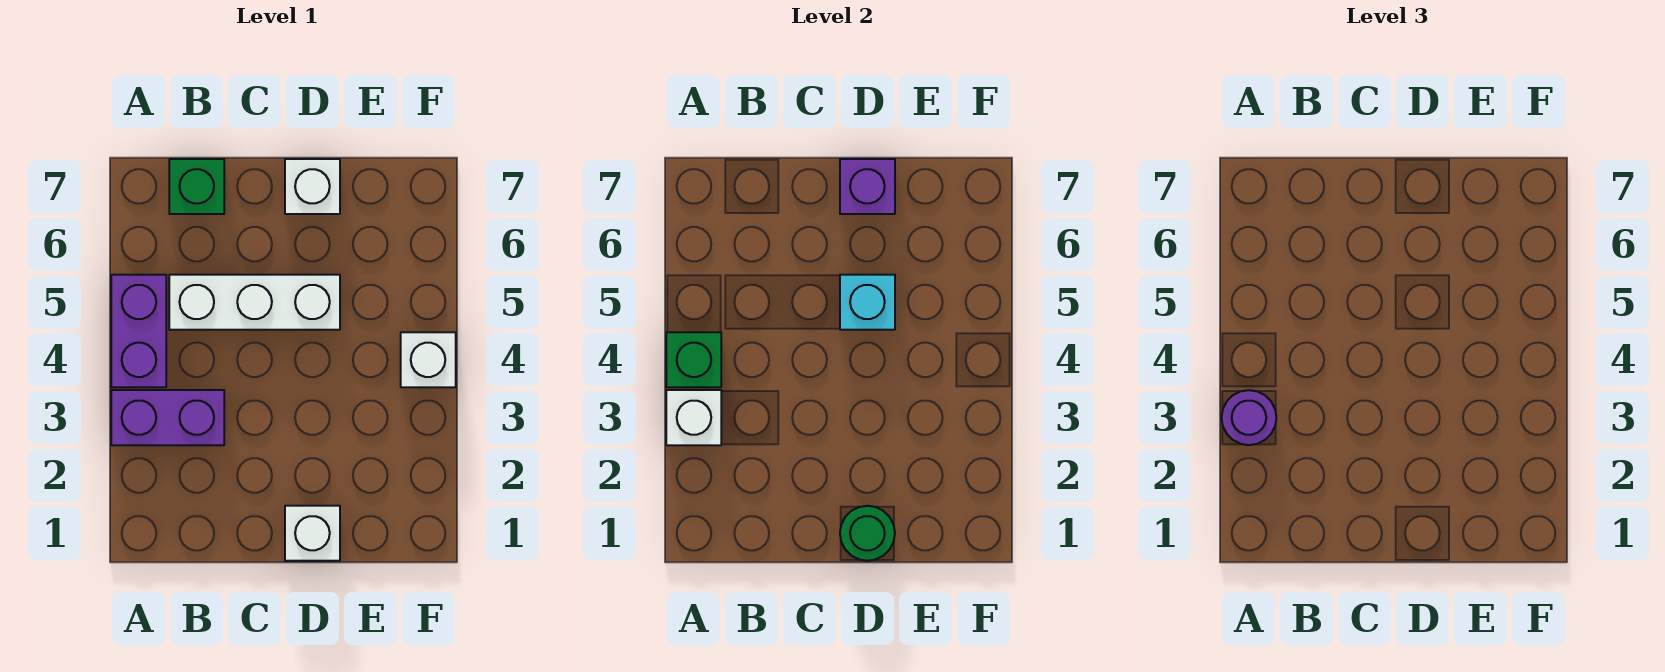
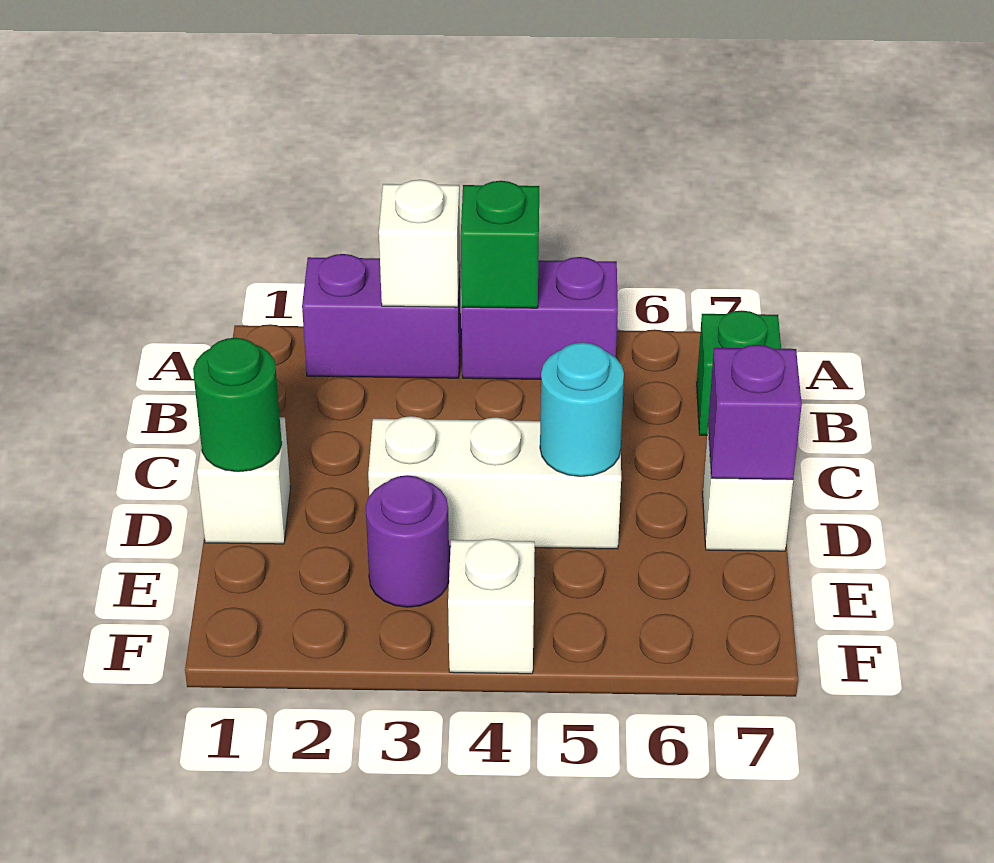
purple 1x2 brick [111,390,224,445] -> purple 1x2 brick turned to [302,254,461,378]
purple 1x1 round brick [1221,390,1276,445] -> purple 1x1 round brick moved to [366,475,449,607]
white 1x3 brick [169,275,340,330] -> white 1x3 brick turned to [368,416,621,549]
cyan 1x1 brick [840,275,895,330] -> cyan 1x1 round brick [540,342,624,477]

